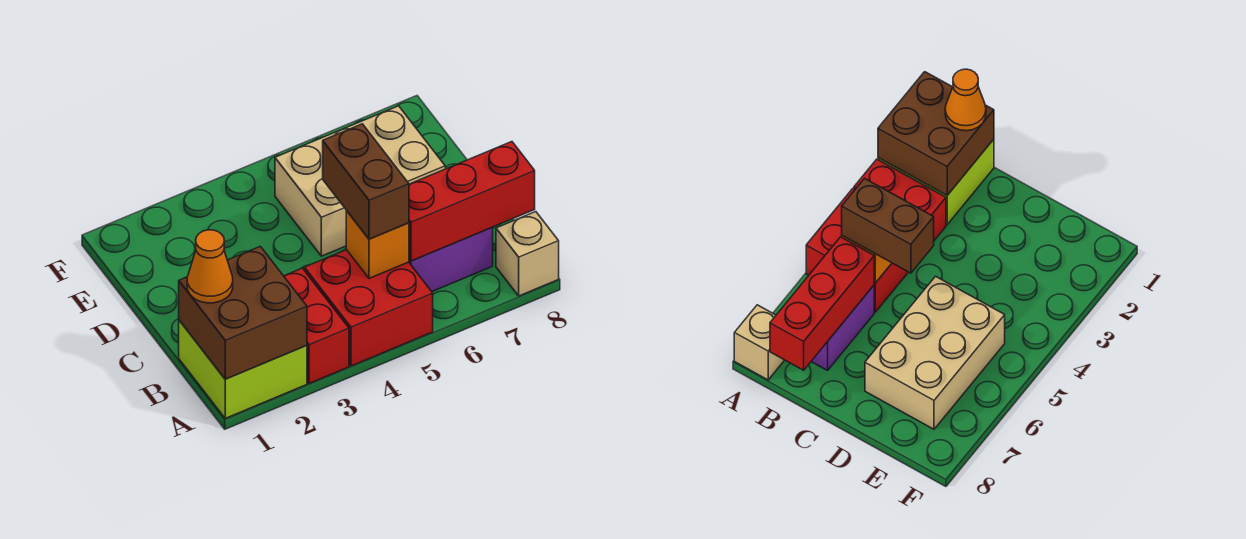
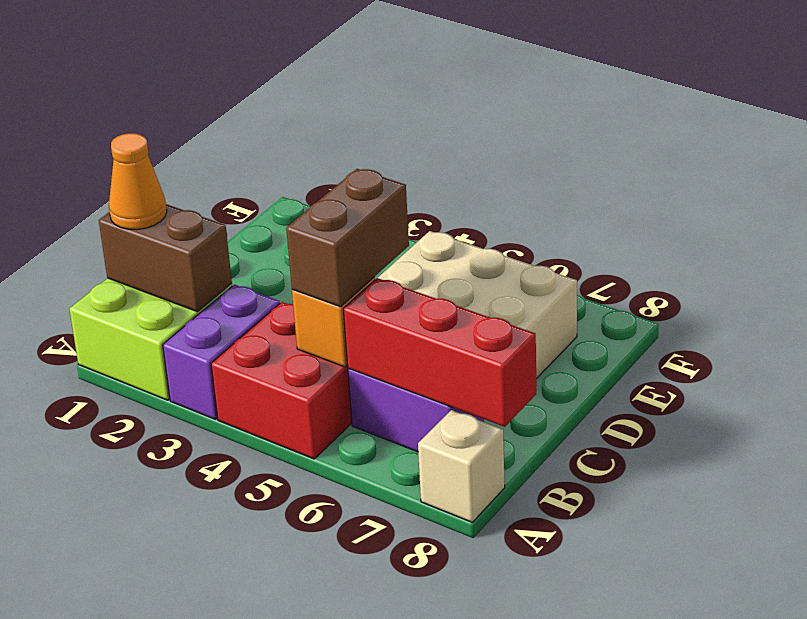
brown 2x2 brick [179,246,307,379] -> brown 1x2 brick [99,204,232,312]
red 1x2 brick [284,268,349,383] -> purple 1x2 brick [163,285,280,419]

